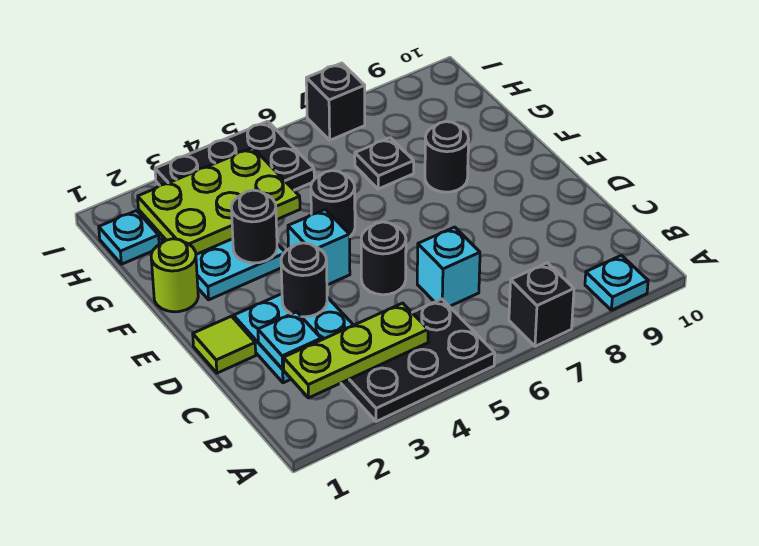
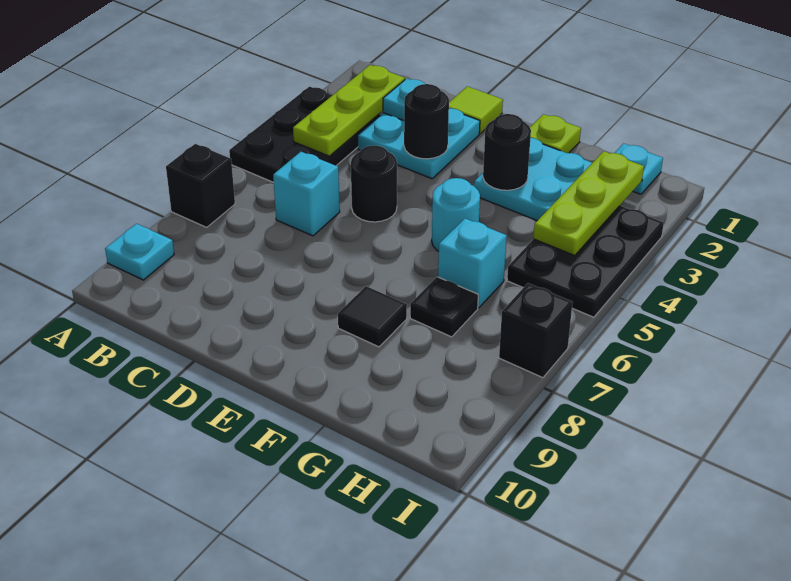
cyan 1x1 brick [288,209,350,285] -> cyan 1x1 brick moved to [438,218,507,308]
lime 1x1 round brick [151,239,198,312] -> lime 1x1 plate [530,114,581,153]
black 1x1 round brick [311,171,355,236] -> cyan 1x1 round brick [432,178,480,251]
black 1x1 round brick [425,122,469,192] -> black 1x1 tile [338,286,407,347]
lime 2x3 plate [138,148,300,254] -> lime 1x3 plate [533,151,644,256]

